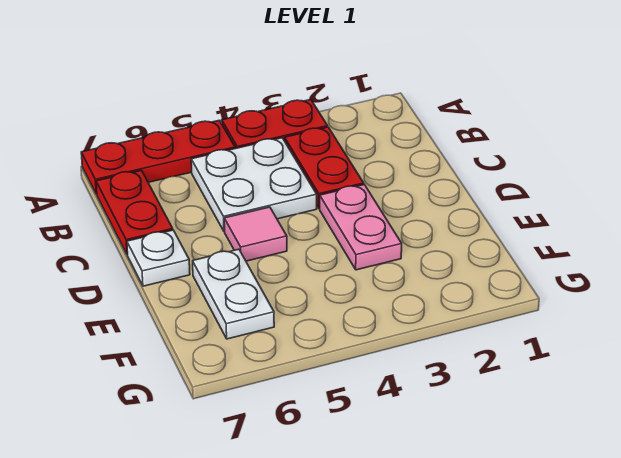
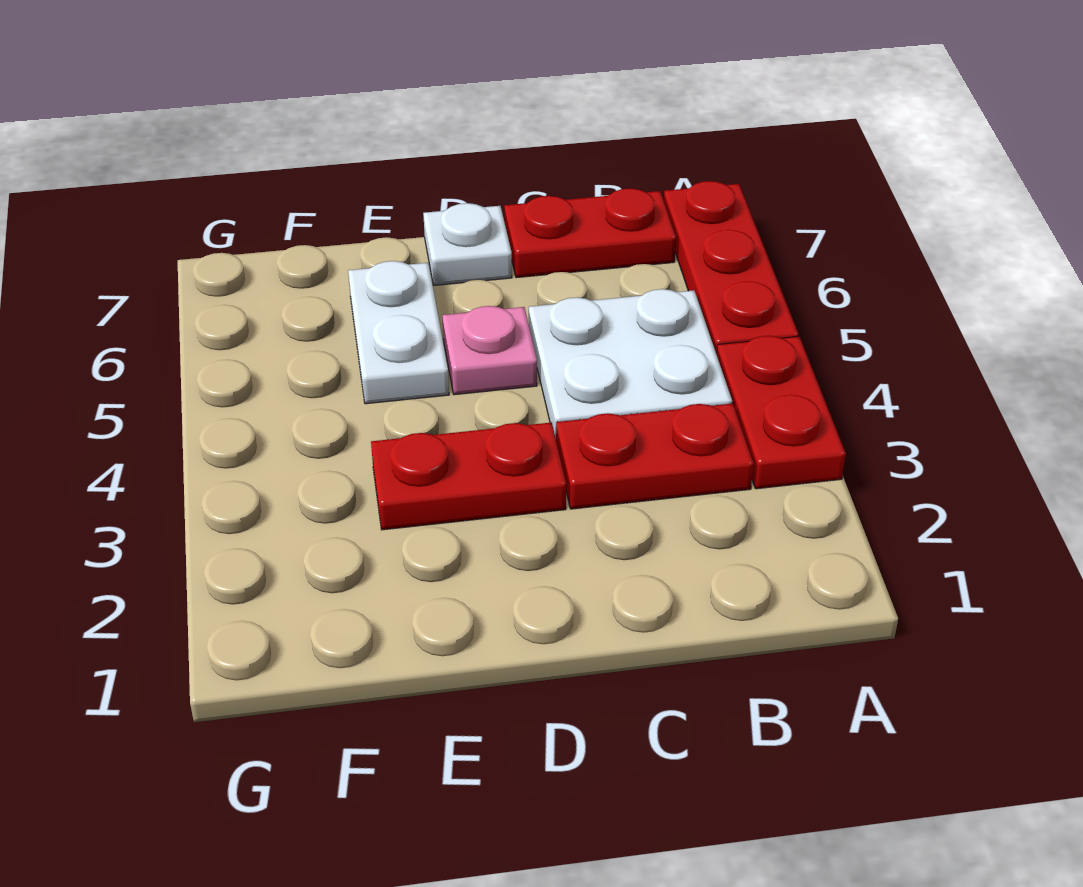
pink 1x2 plate [320,185,402,270] -> red 1x2 plate [371,422,566,530]
pink 1x1 tile [224,207,287,261] -> pink 1x1 plate [442,306,537,395]
white 1x2 plate [193,249,274,339] -> white 1x2 plate turned to [348,261,449,404]

